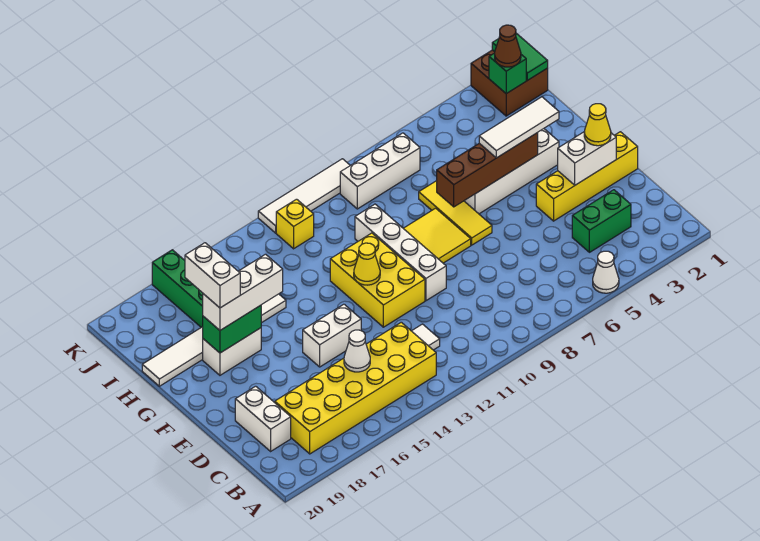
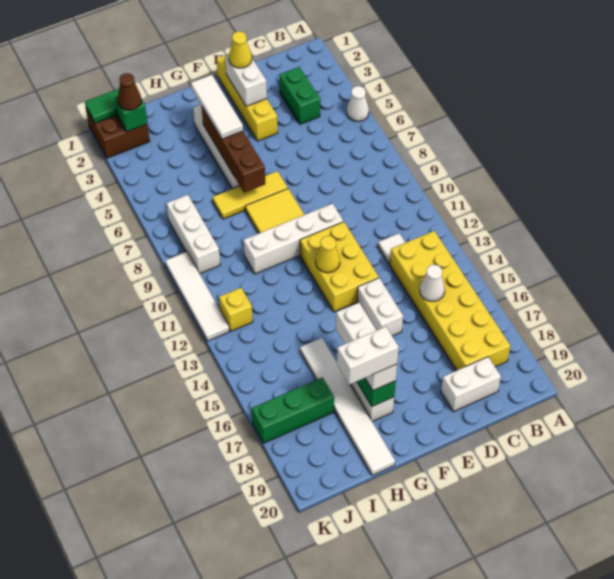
yellow 2x3 brick [330,233,425,327] -> yellow 2x3 brick turned to [300,222,379,312]

